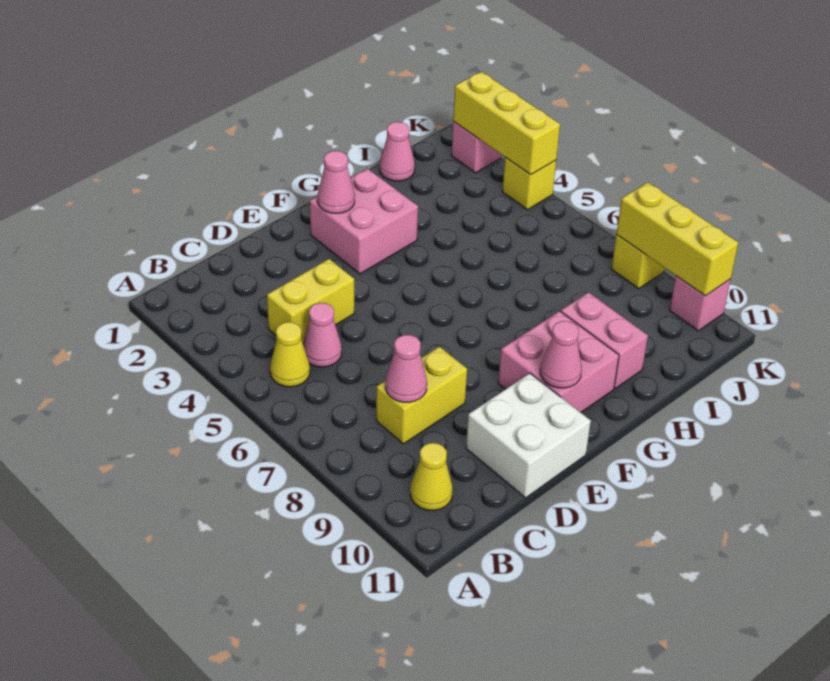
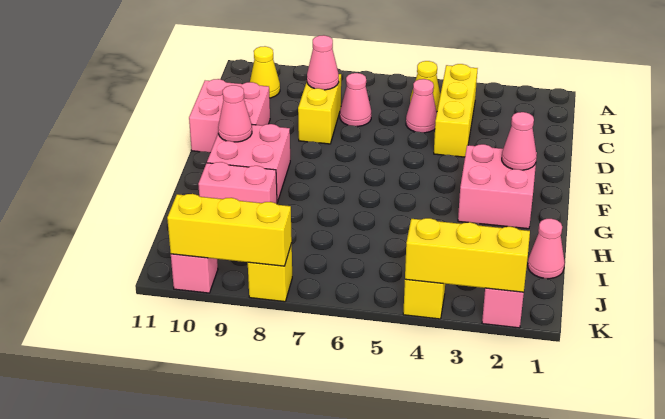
yellow 1x2 brick [267,259,354,343] -> yellow 1x3 brick [434,64,478,157]
none -> pink 1x1 cone [340,73,371,126]
white 2x2 brick [466,373,591,498] -> pink 2x2 brick [189,79,270,153]

